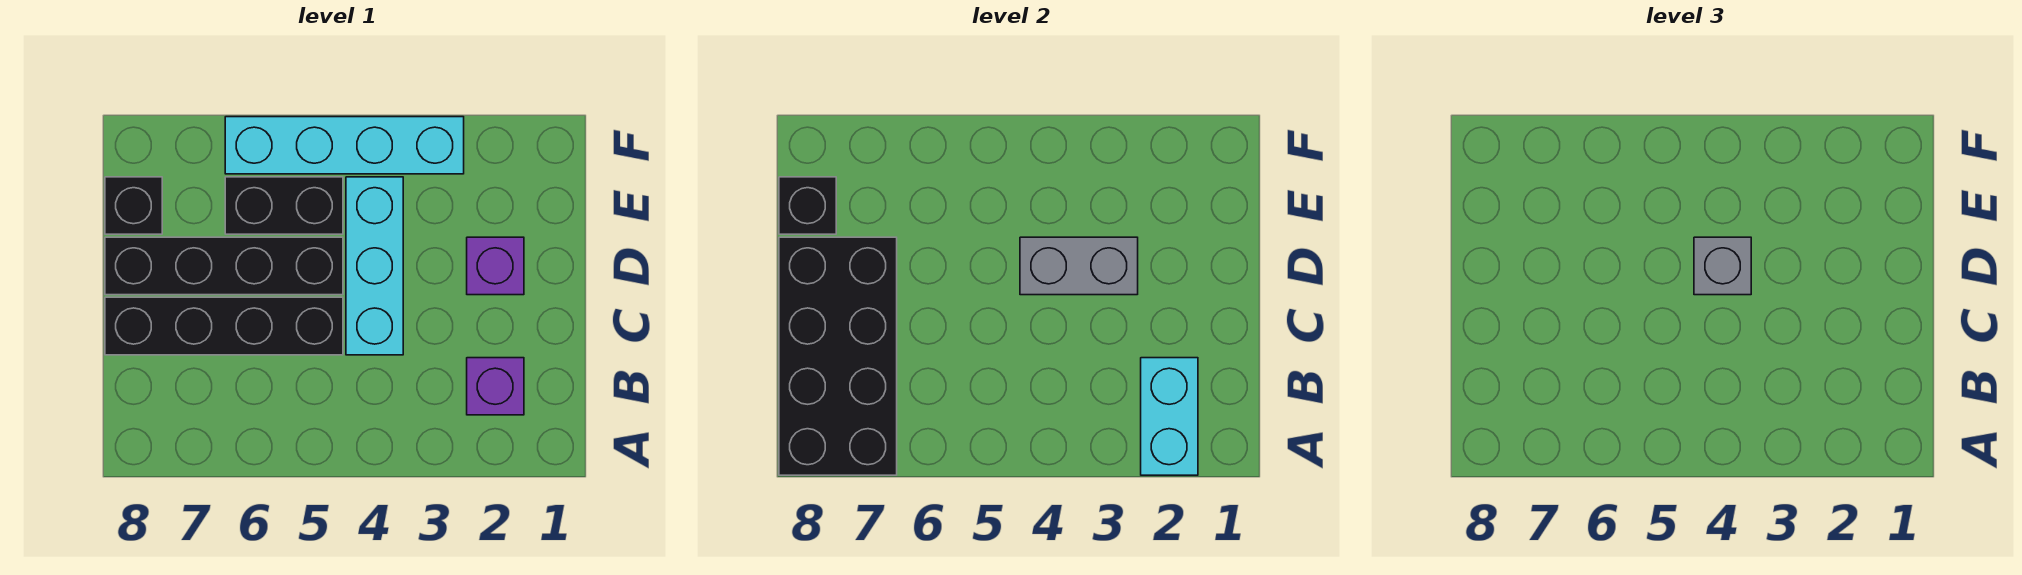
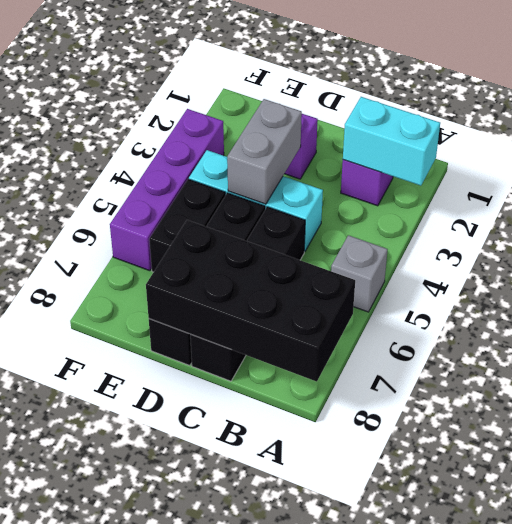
grey 1x1 brick [1694,237,1751,295] -> grey 1x1 brick moved to [331,235,388,312]
black 1x1 brick [105,177,162,234] -> none
black 1x1 brick [779,177,836,234] -> none
cyan 1x4 brick [225,117,464,174] -> purple 1x4 brick [110,109,224,271]

